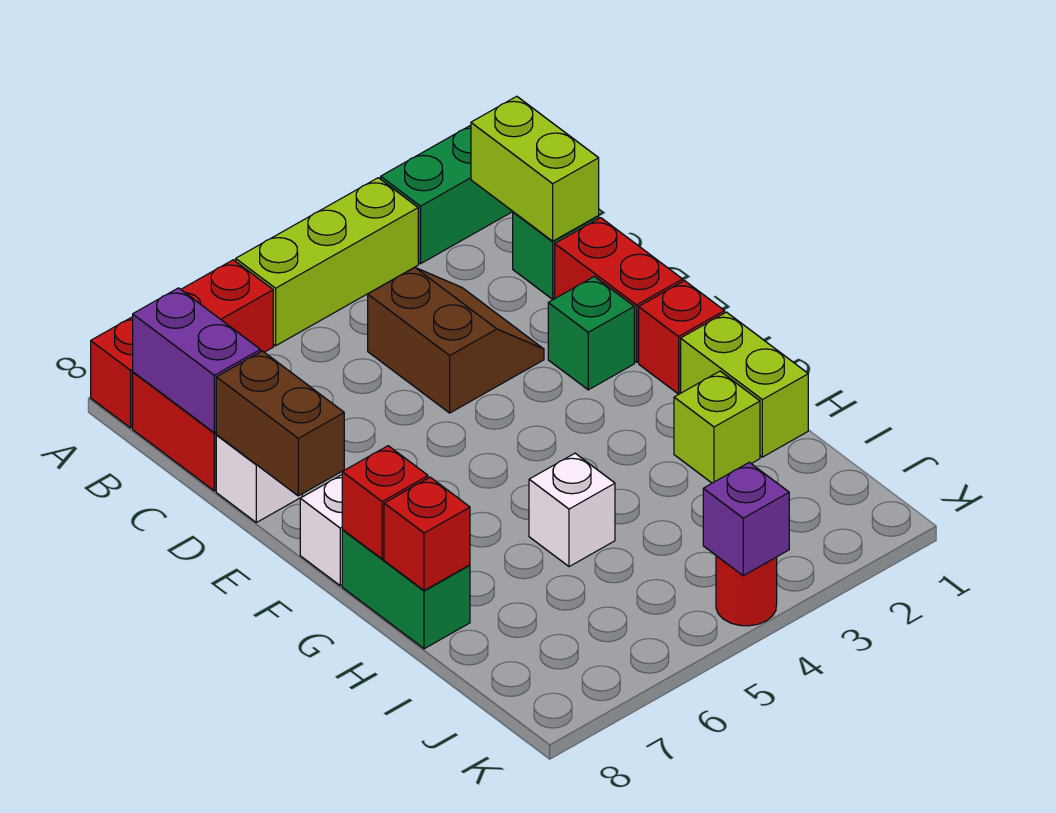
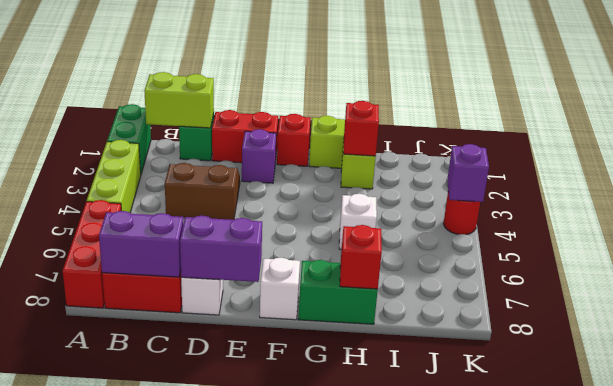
brown 1x2 brick [216,351,344,496] -> purple 1x2 brick [180,216,262,282]
green 1x1 brick [548,277,634,390] -> purple 1x1 brick [242,129,276,183]
red 1x1 brick [342,446,428,559] -> red 1x1 brick moved to [343,101,379,156]

